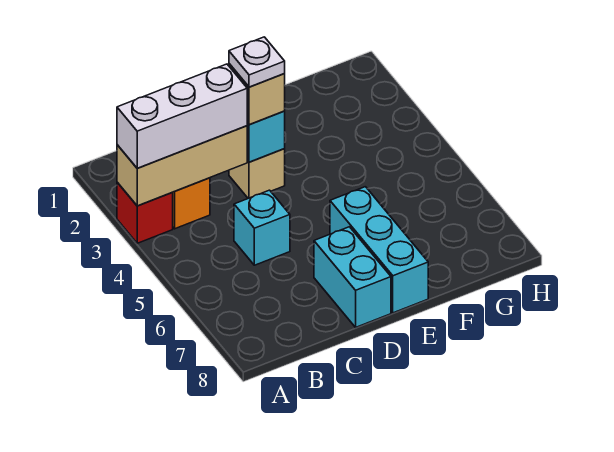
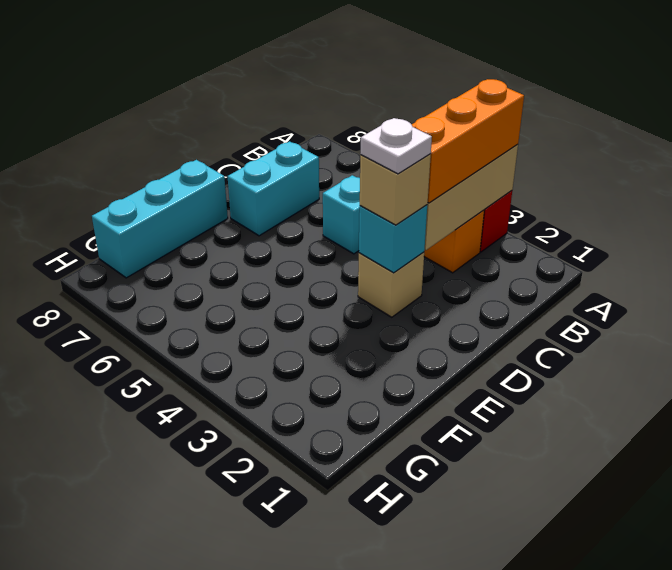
white 1x3 brick [117,64,247,168] -> orange 1x3 brick [412,79,524,203]
cyan 1x2 brick [314,227,391,327] -> cyan 1x2 brick turned to [228,141,319,236]
cyan 1x3 brick [330,187,428,313] -> cyan 1x3 brick turned to [92,160,228,278]

